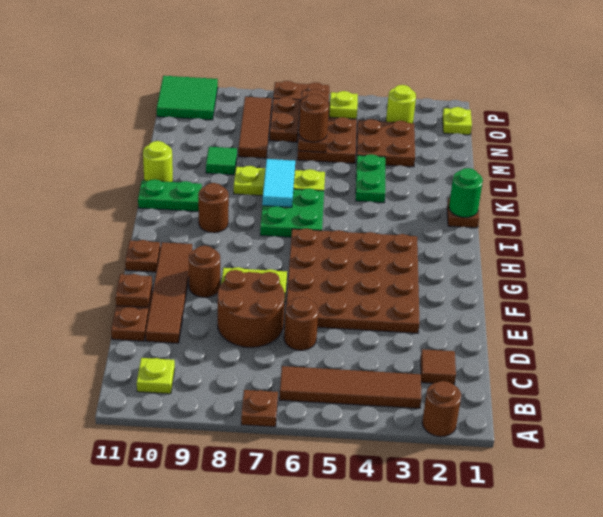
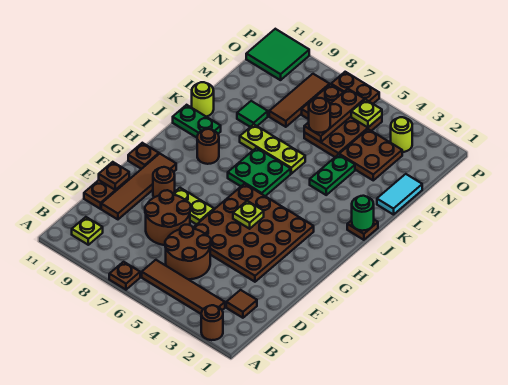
brown 1x1 round brick [284,297,318,350] -> brown 2x2 round brick [165,225,211,279]
cyan 1x2 tile [262,159,295,207] -> cyan 1x2 tile moved to [377,174,422,215]
lime 1x1 plate [442,107,472,135] -> lime 1x1 plate moved to [233,201,264,229]

